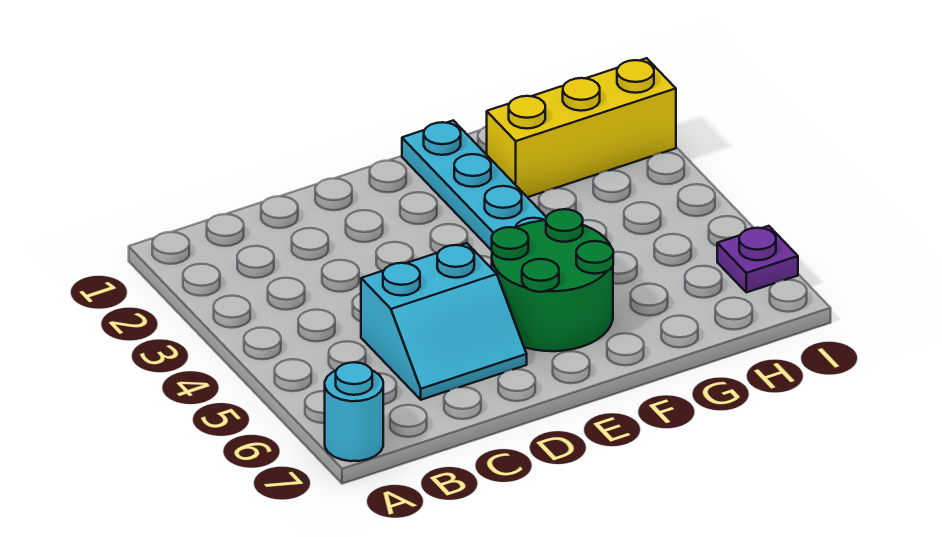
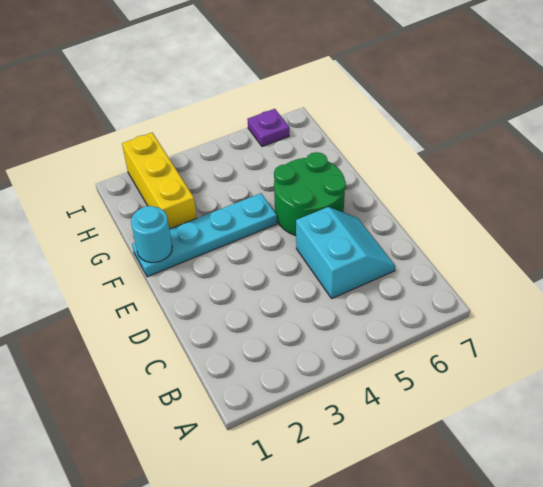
cyan 1x1 round brick [325,362,383,461] -> cyan 1x1 round brick moved to [131,206,172,263]

